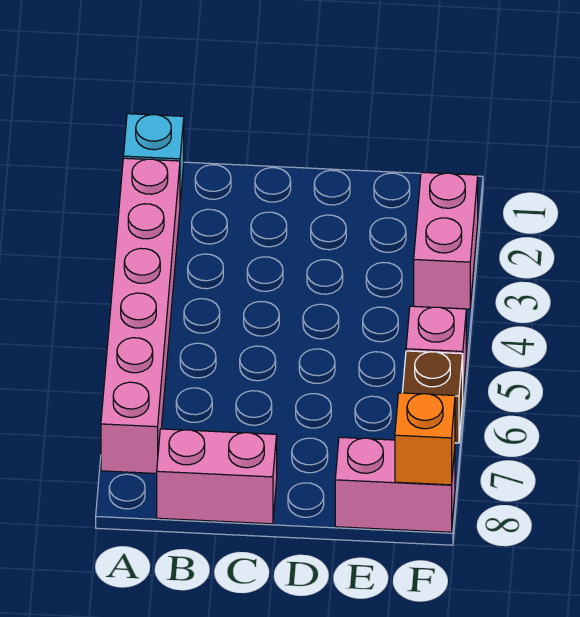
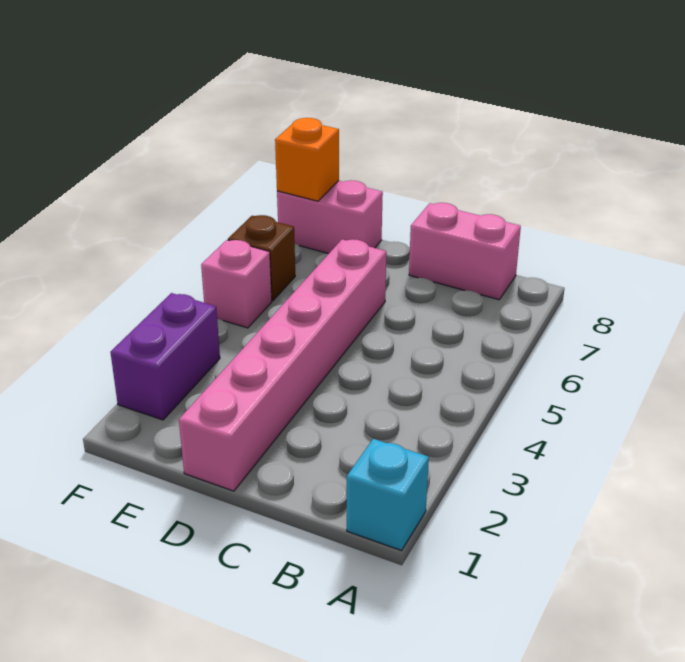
pink 1x6 brick [101,158,180,474] -> pink 1x6 brick moved to [179,239,386,491]
pink 1x2 brick [414,172,478,309] -> purple 1x2 brick [110,293,220,420]

